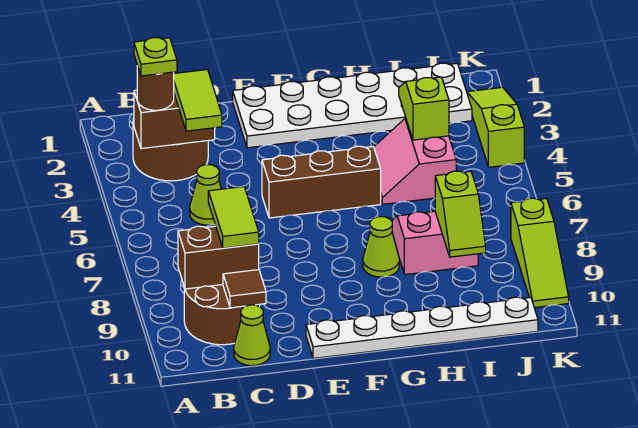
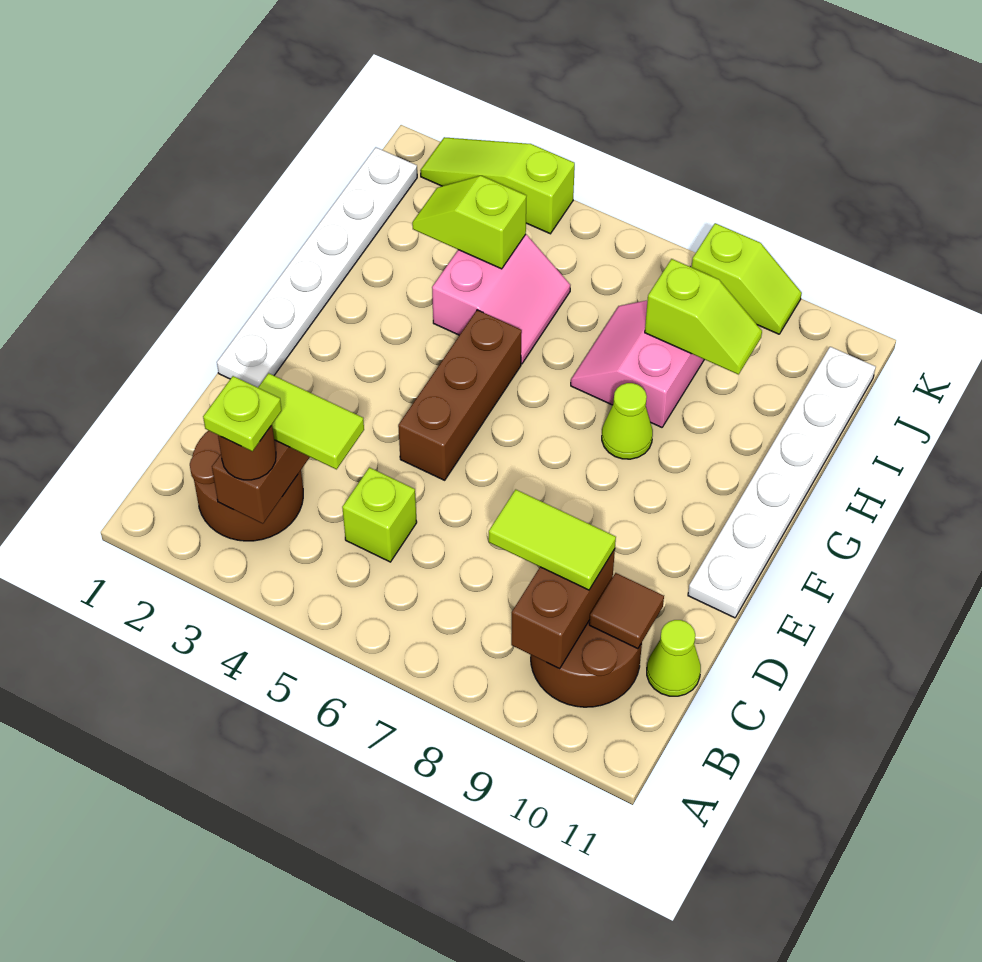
lime 1x1 cone [190,165,221,225] -> lime 1x1 brick [342,468,417,562]
white 2x6 plate [233,63,472,148] -> white 1x6 plate [217,148,417,388]
pink 2x2 slope [374,118,456,204] -> pink 2x2 slope turned to [432,234,570,364]
lime 1x3 slope [511,198,569,308] -> lime 1x2 slope [692,223,802,334]

